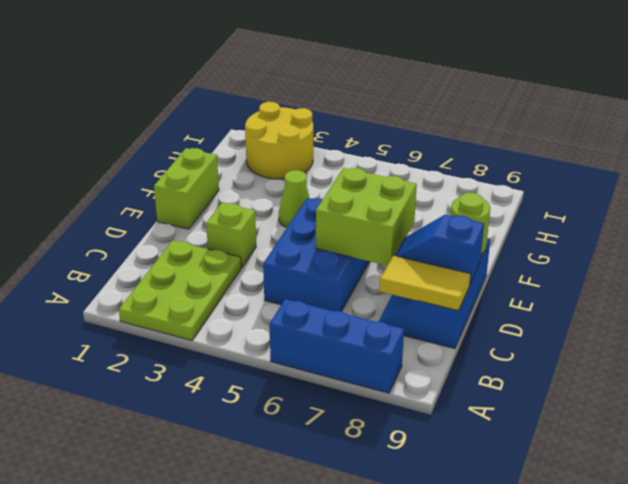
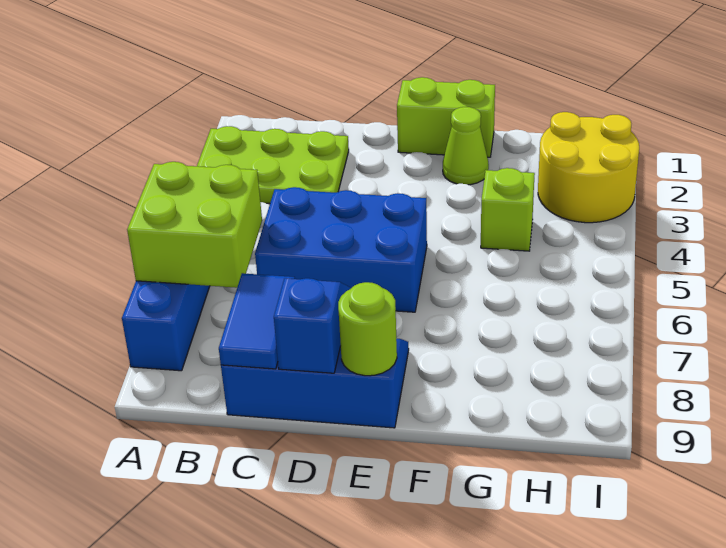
yellow 1x2 tile [379,256,471,311] -> blue 1x2 tile [219,273,295,369]
lime 1x1 brick [206,203,256,268] -> lime 1x1 brick moved to [481,168,535,251]
lime 2x2 brick [316,168,417,265] -> lime 2x2 brick moved to [127,162,262,288]
lime 1x1 cone [279,170,310,227] -> lime 1x1 cone moved to [443,107,489,185]

